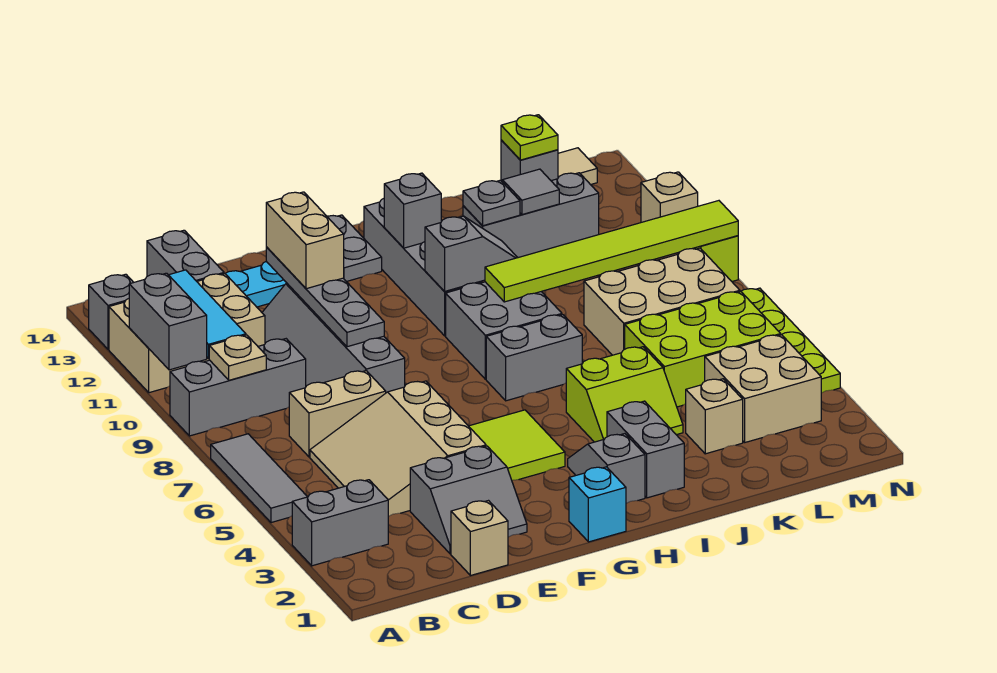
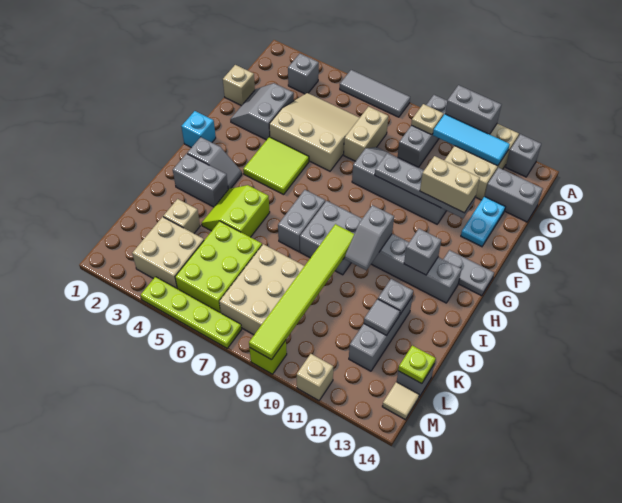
grey 1x2 brick [292,480,388,566] -> grey 1x1 brick [288,54,319,94]

